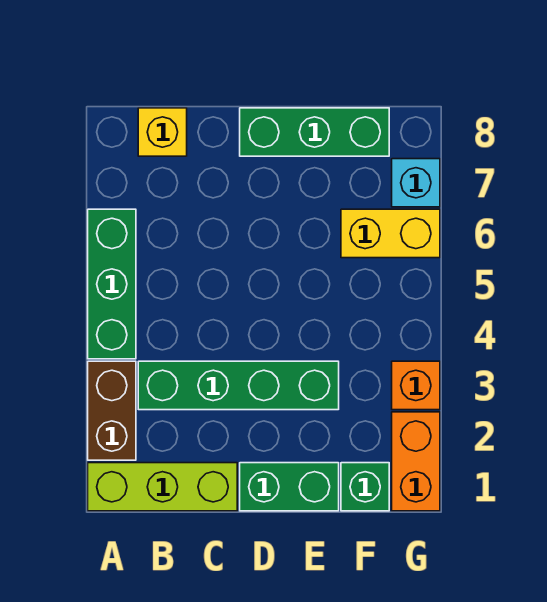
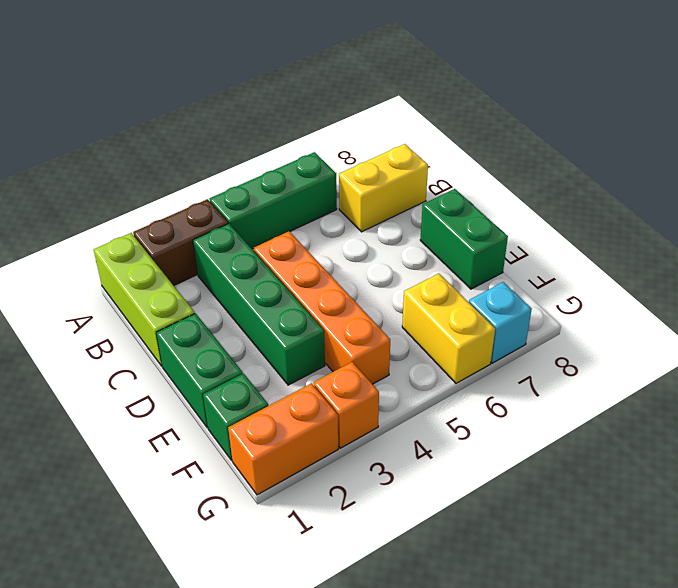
yellow 1x1 brick [138,108,187,156] -> yellow 1x2 brick [339,144,428,232]
none -> orange 1x4 brick [253,231,390,384]
green 1x3 brick [240,108,389,156] -> green 1x2 brick [420,189,508,289]

